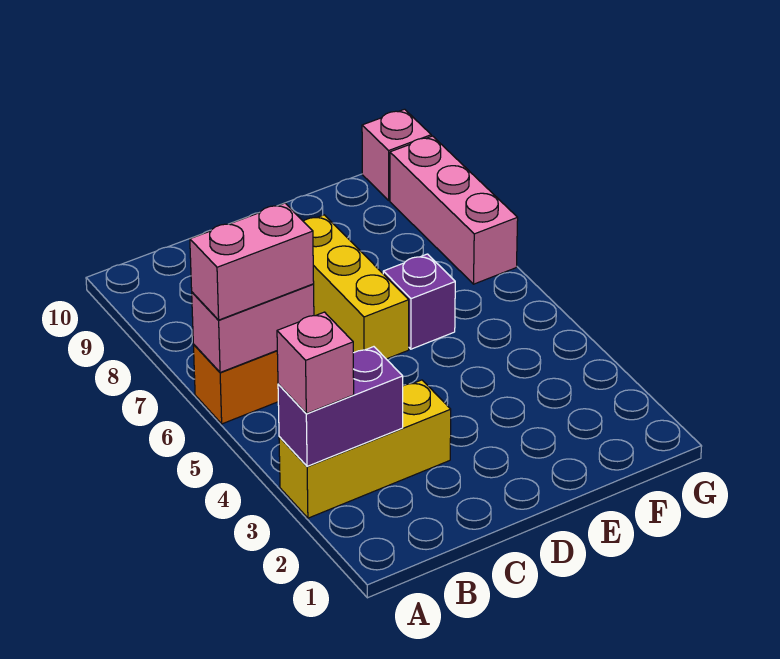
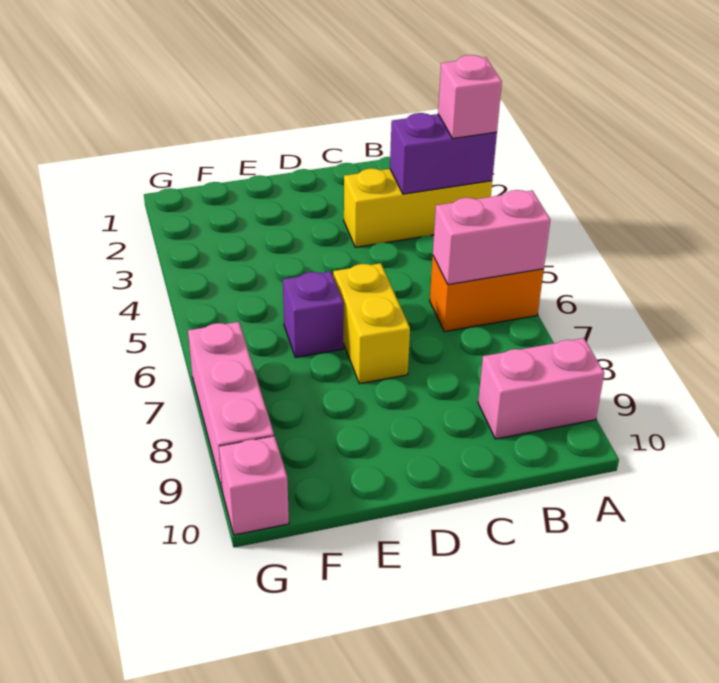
pink 1x2 brick [190,203,314,320] -> pink 1x2 brick moved to [478,338,604,439]
yellow 1x3 brick [303,215,409,359] -> yellow 1x2 brick [333,263,410,384]

